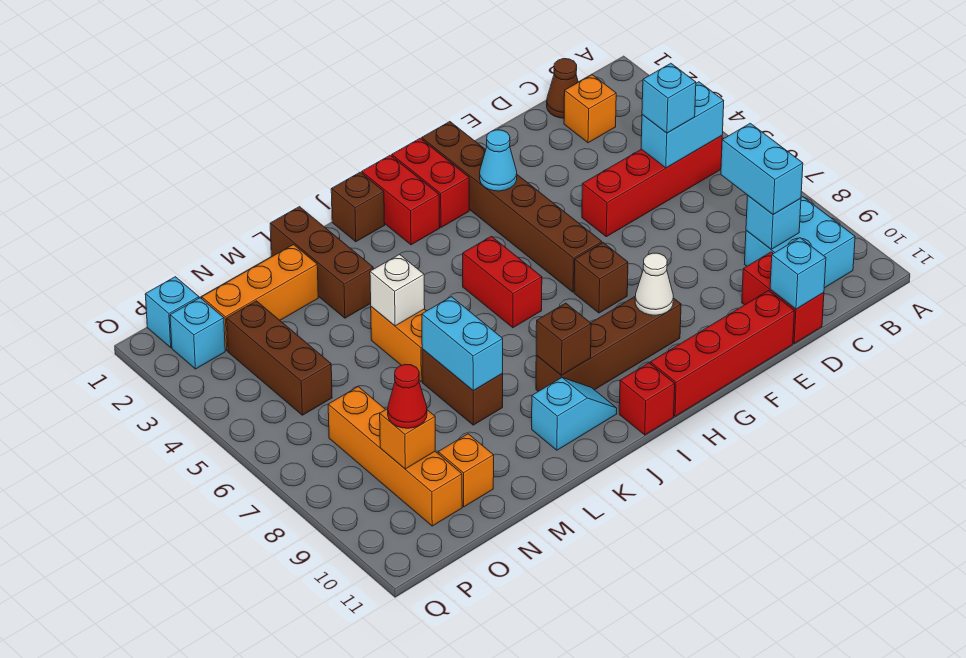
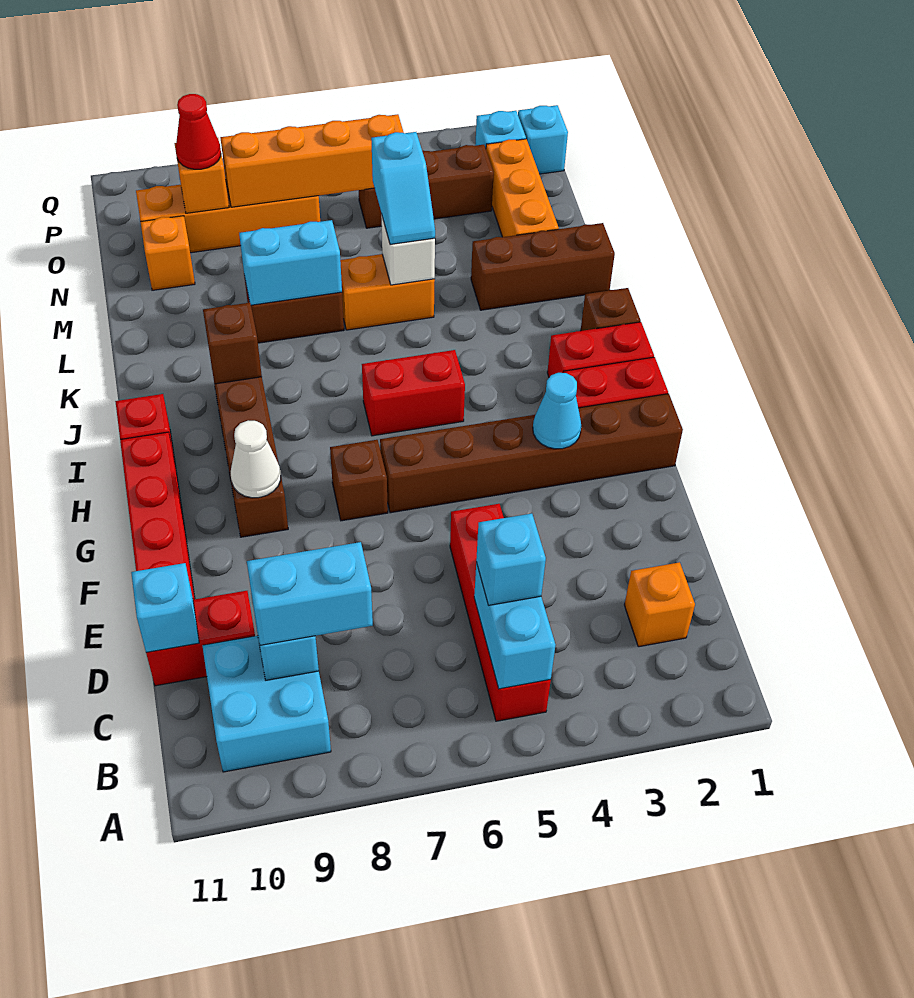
brown 1x1 cone [547,59,578,118] -> none
cyan 1x2 slope [532,378,617,450] -> cyan 1x2 slope moved to [371,132,435,244]
none -> orange 1x4 brick [220,114,404,207]

